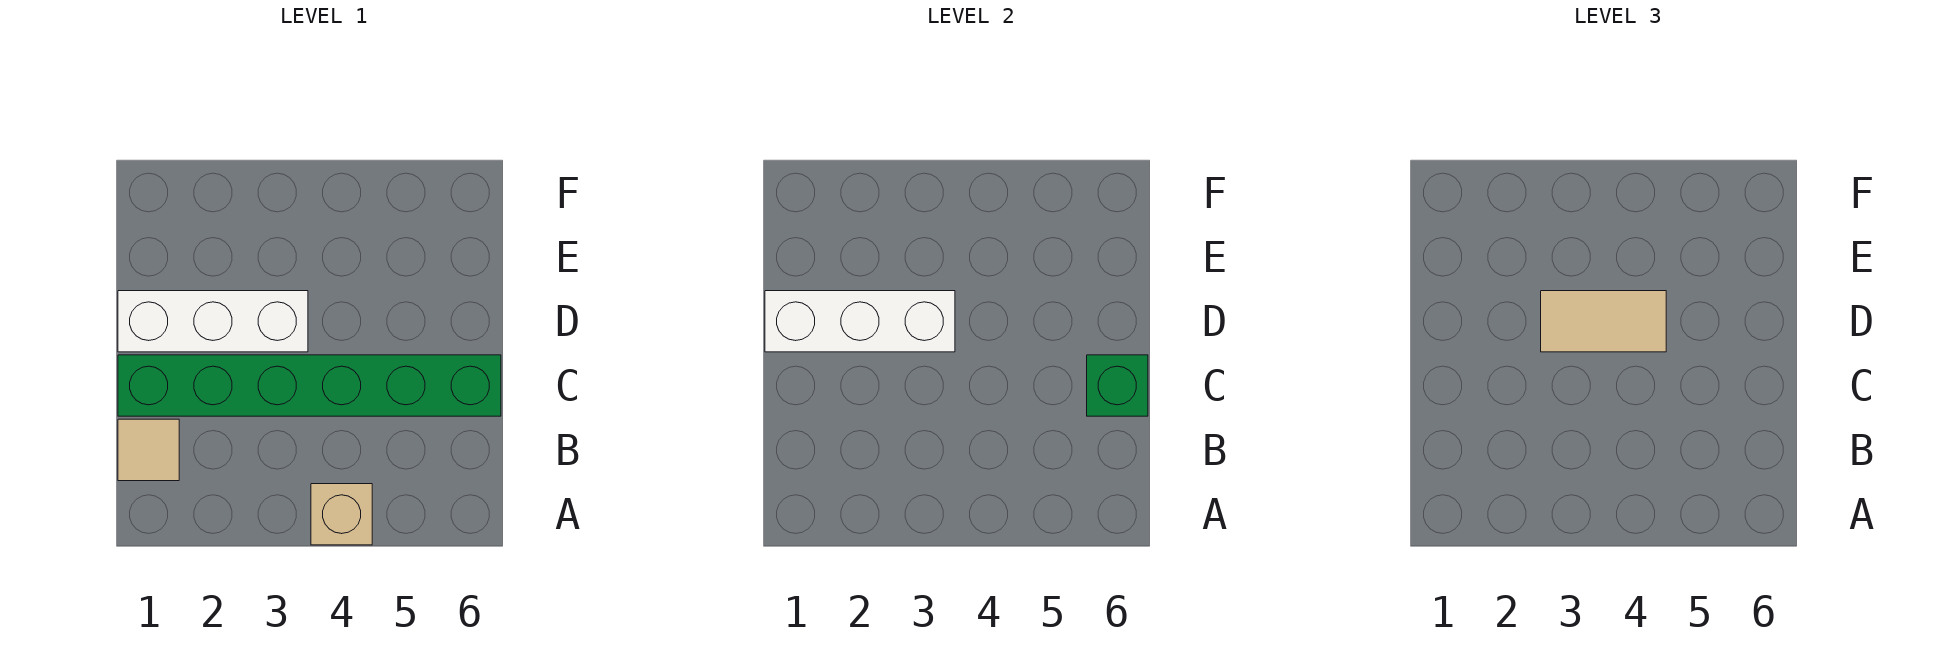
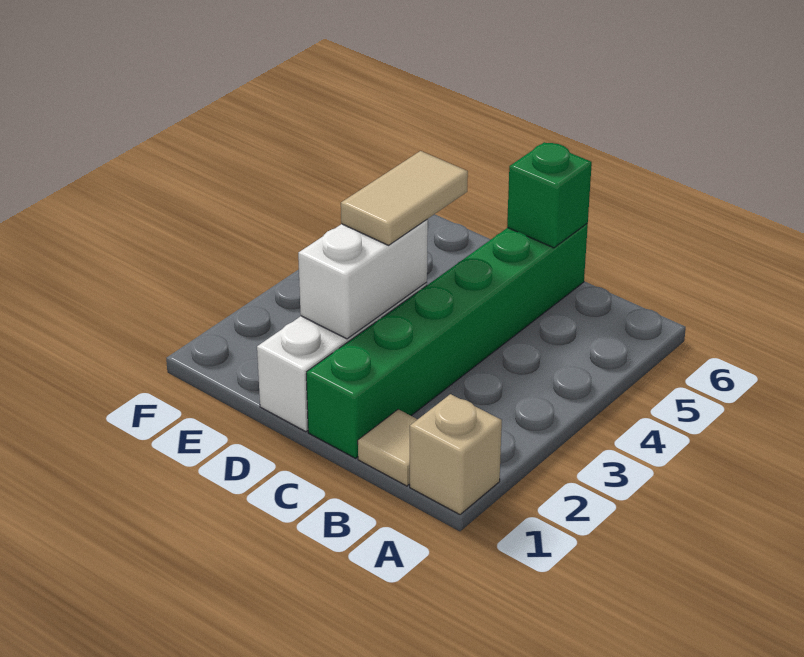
tan 1x1 brick [311,484,372,545] -> tan 1x1 brick moved to [410,394,502,515]
white 1x3 brick [765,291,955,352] -> white 1x2 brick [298,220,428,339]

